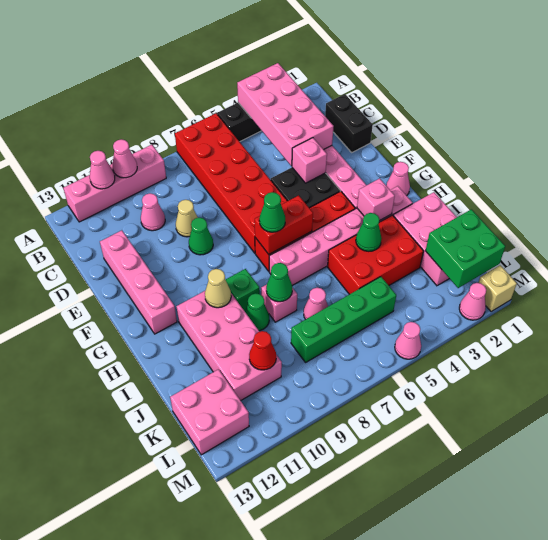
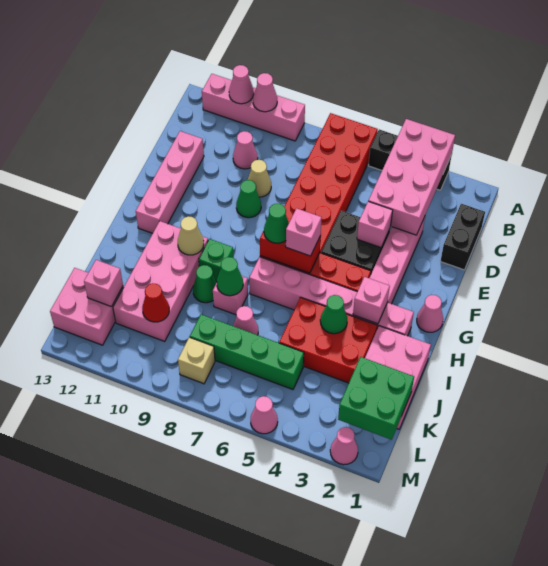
none -> pink 1x1 brick [286,208,322,256]
none -> pink 1x1 brick [84,260,123,307]
tan 1x1 brick [478,265,517,312] -> tan 1x1 brick moved to [178,337,215,384]

